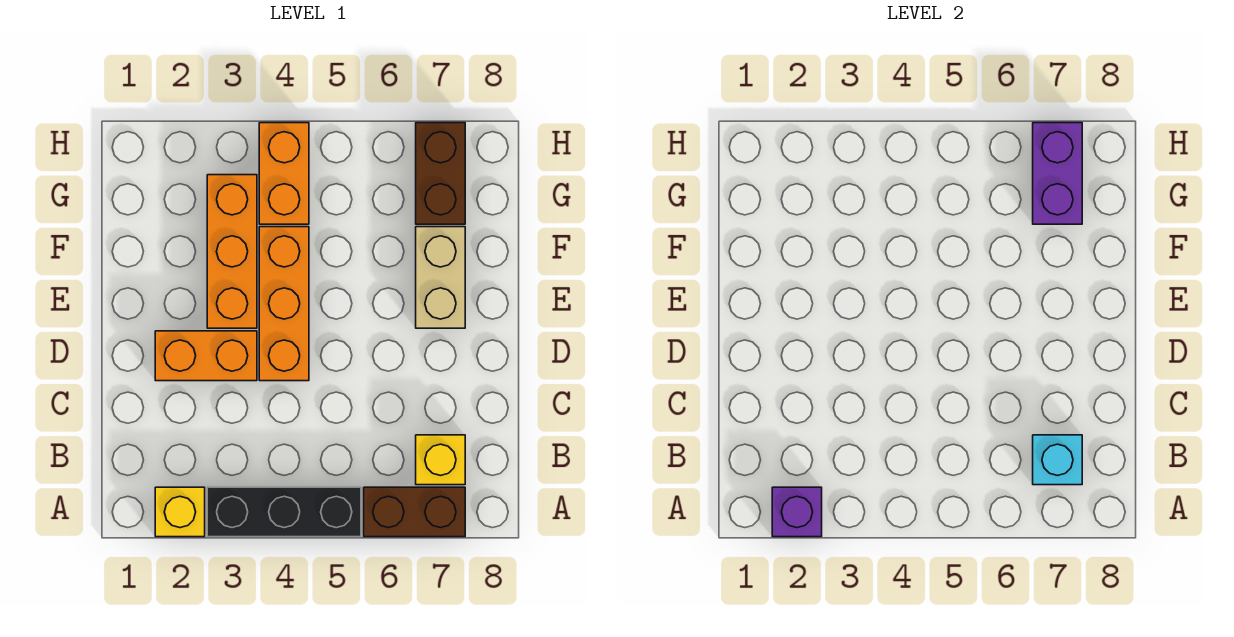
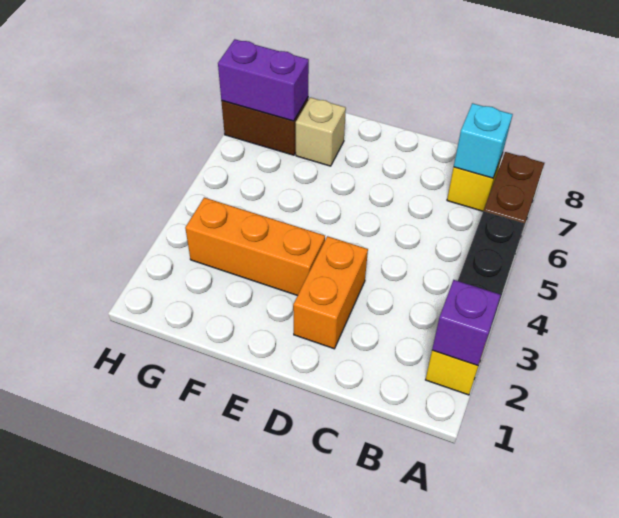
orange 1x3 brick [259,227,309,381] -> none
tan 1x2 brick [416,227,465,328] -> tan 1x1 brick [296,97,346,166]
orange 1x2 brick [259,123,309,224] -> none

